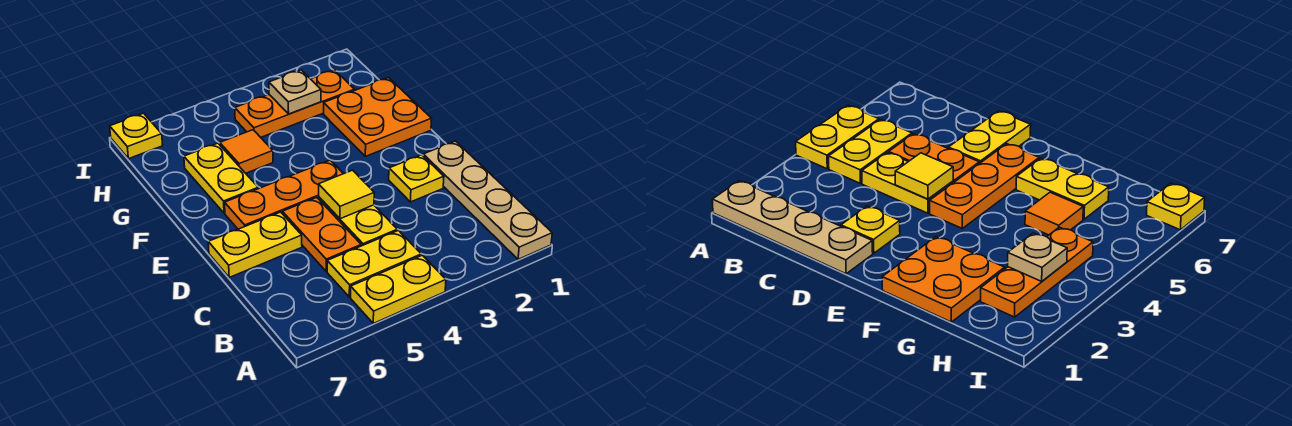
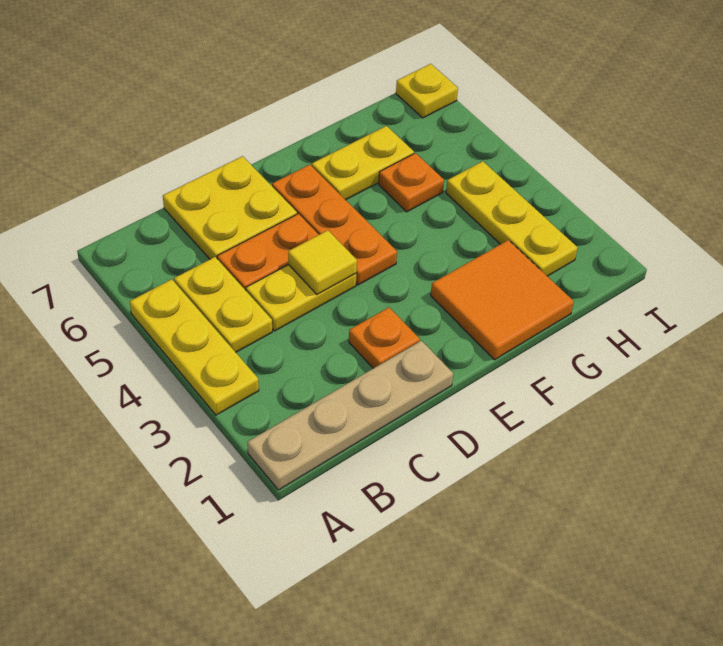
yellow 1x2 plate [351,255,446,323] -> yellow 1x3 plate [130,279,259,415]
yellow 1x1 plate [389,155,444,202] -> orange 1x1 plate [349,307,420,368]
yellow 1x2 plate [208,212,302,277] -> yellow 2x2 plate [163,156,297,259]
orange 2x2 plate [324,78,432,156] -> orange 2x2 tile [431,240,574,360]
orange 1x1 tile [220,130,273,173] -> orange 1x1 plate [379,153,444,212]
orange 1x3 plate [235,70,355,137] -> yellow 1x3 plate [446,161,578,276]
tan 1x1 plate [269,70,321,114] -> none

